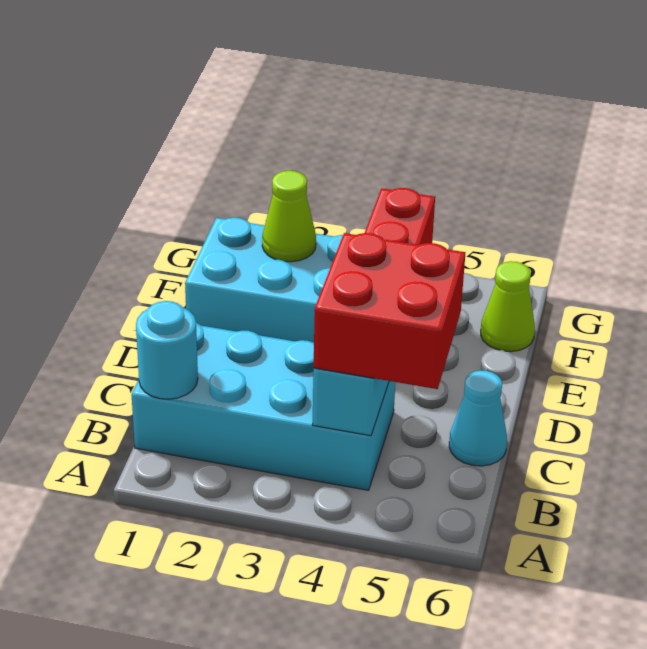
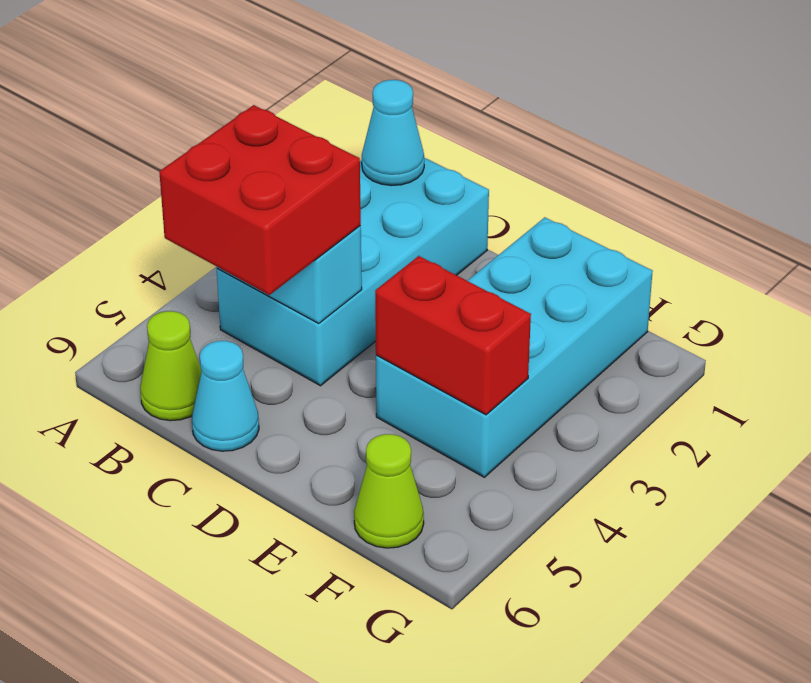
cyan 1x1 round brick [136,301,198,399] -> cyan 1x1 cone [362,80,424,186]
lime 1x1 cone [262,171,316,262] -> lime 1x1 cone moved to [140,311,201,421]

